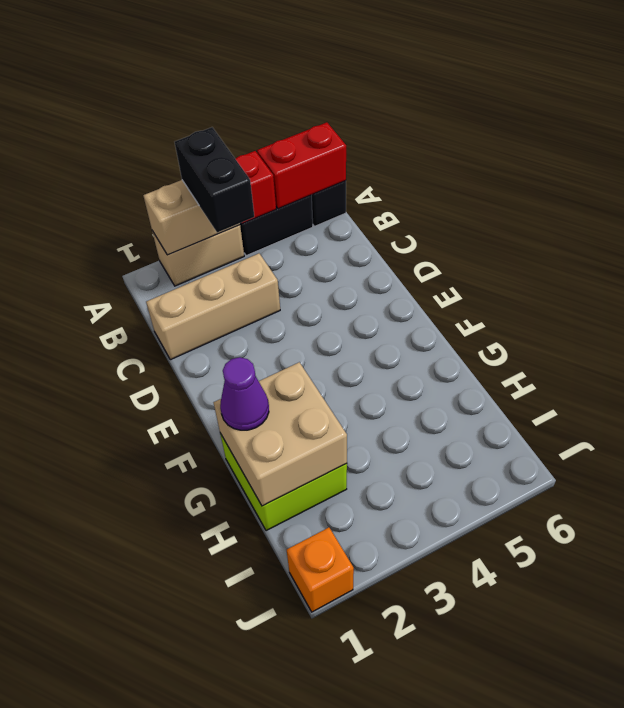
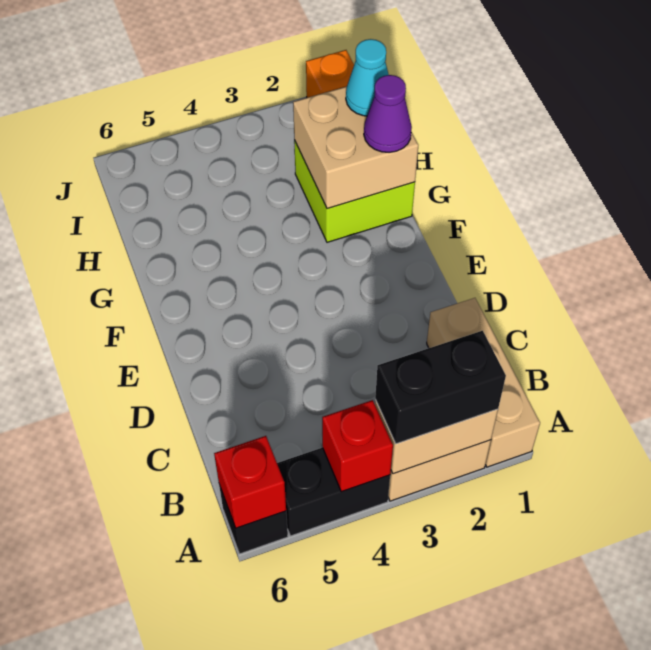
black 1x2 brick [175,127,254,232] -> black 1x2 brick turned to [375,331,506,444]
red 1x2 brick [257,122,346,209] -> red 1x1 brick [214,436,286,528]
tan 1x3 brick [146,253,280,360] -> tan 1x3 brick turned to [427,298,540,467]
none -> cyan 1x1 cone [346,39,389,116]

